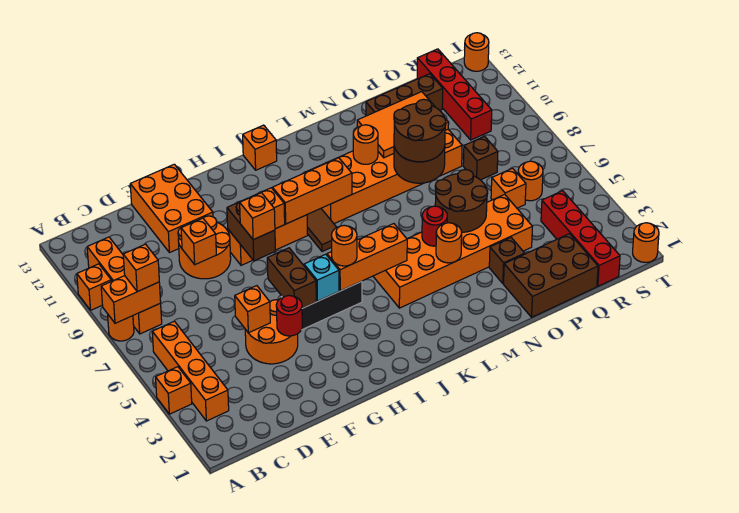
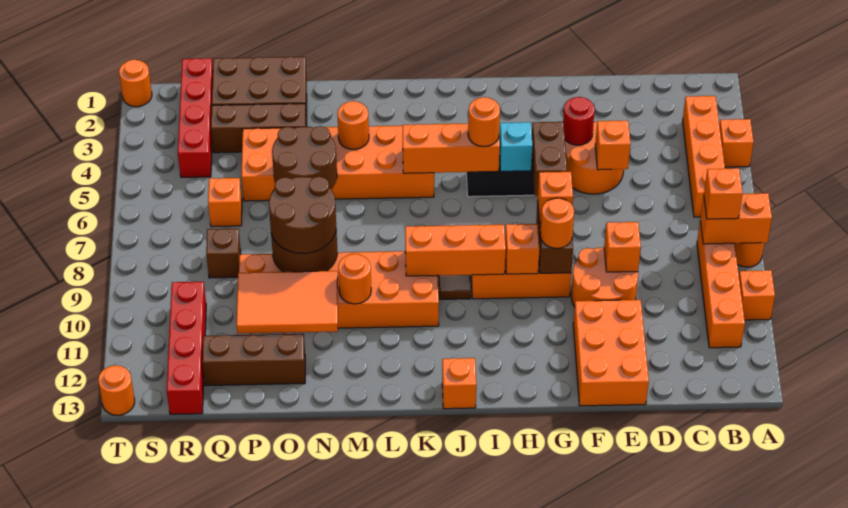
red 1x1 round brick [422,206,447,246] -> none
brown 1x1 brick [489,238,525,284] -> brown 1x3 brick [211,104,306,153]
orange 1x1 round brick [518,161,543,201] -> orange 1x1 round brick moved to [540,198,574,248]

